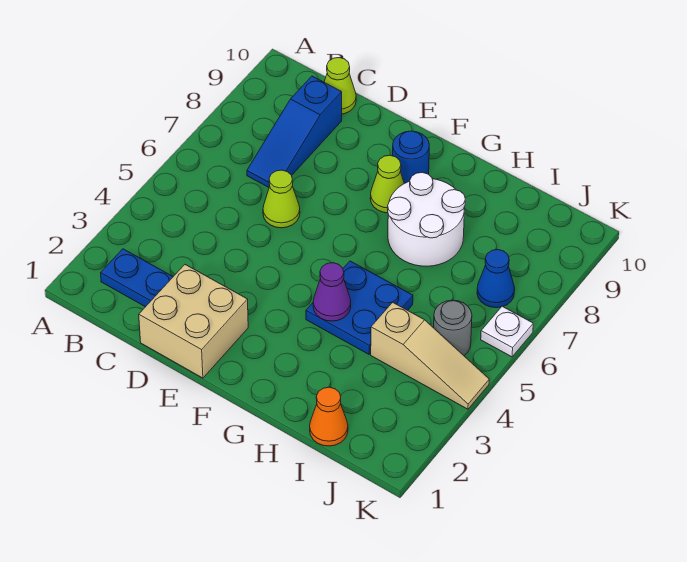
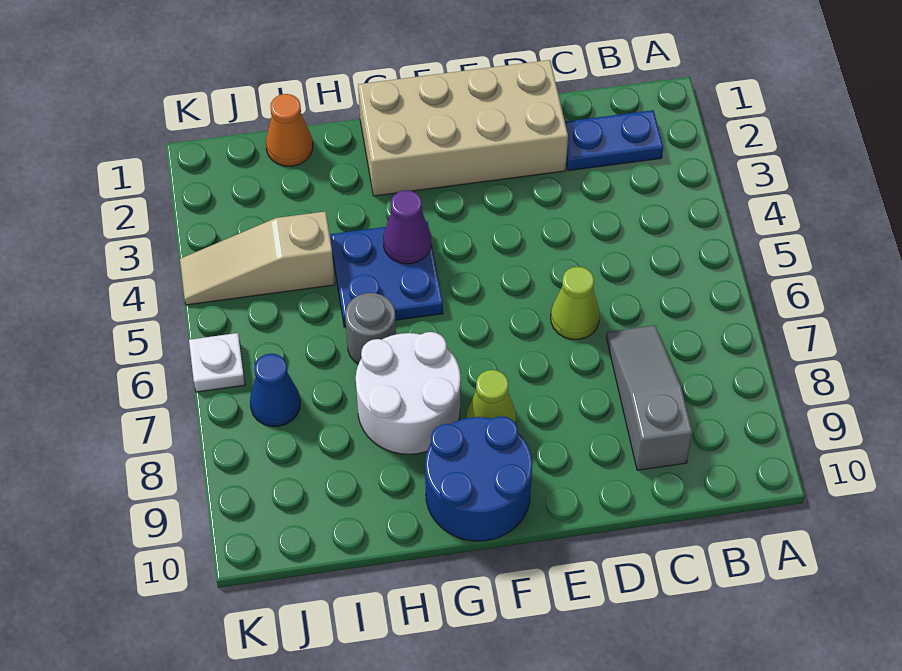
blue 1x3 slope [247,76,342,187] -> grey 1x3 slope [606,325,692,470]
lime 1x1 cone [324,58,356,114] -> none
tan 2x2 brick [139,265,248,378] -> tan 2x4 brick [358,60,568,196]
blue 1x1 round brick [393,131,429,183] -> blue 2x2 round brick [425,416,532,541]
grey 1x1 round brick [434,300,472,355] -> grey 1x1 round brick moved to [345,293,396,364]

